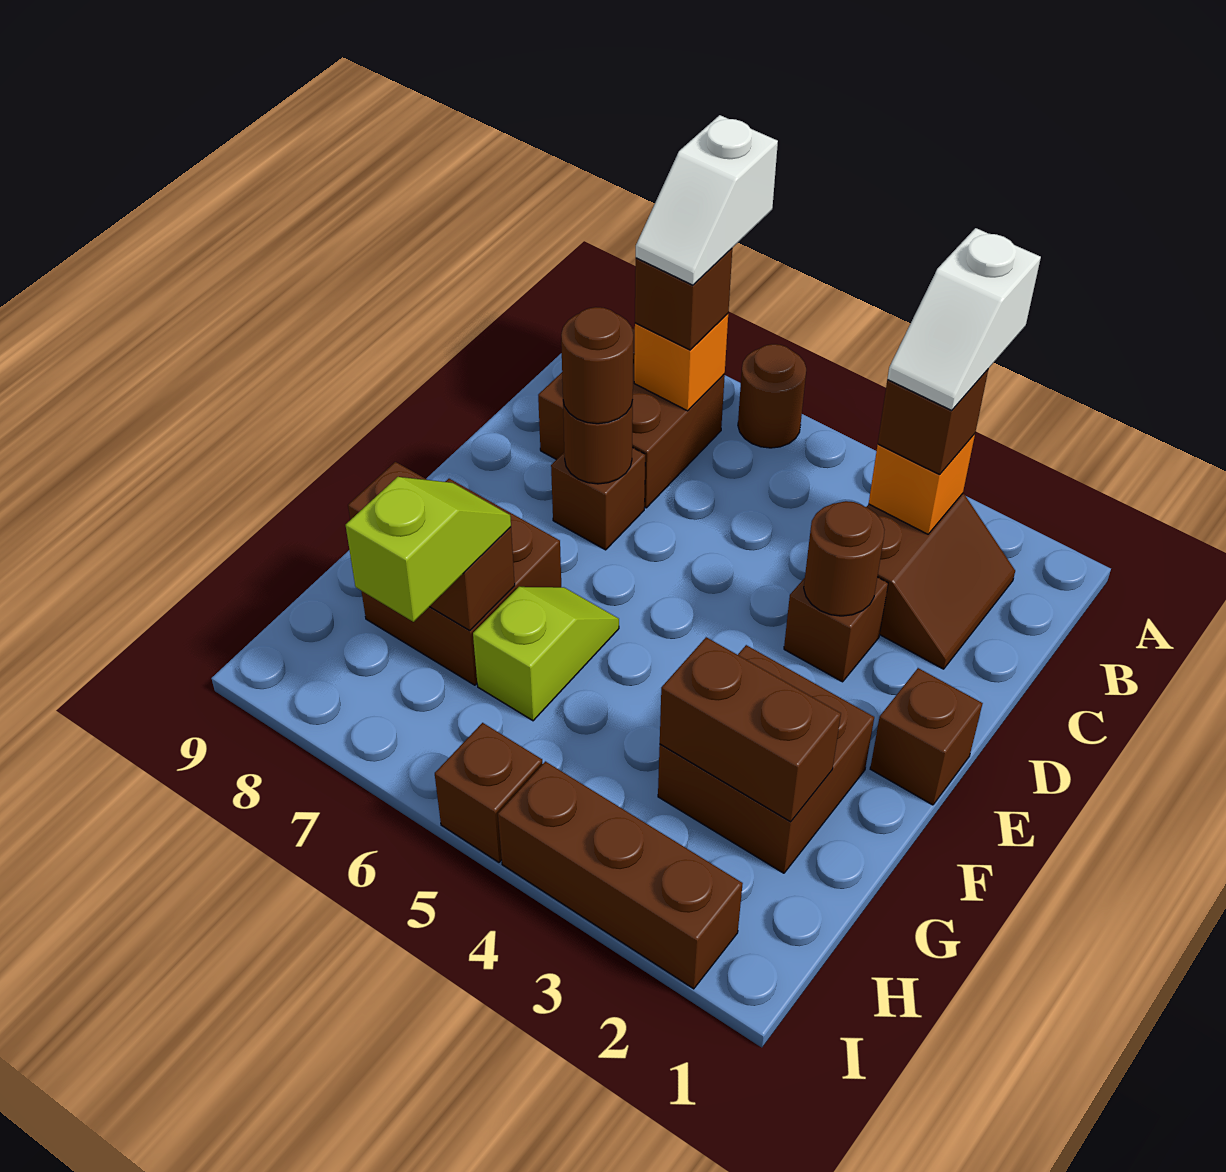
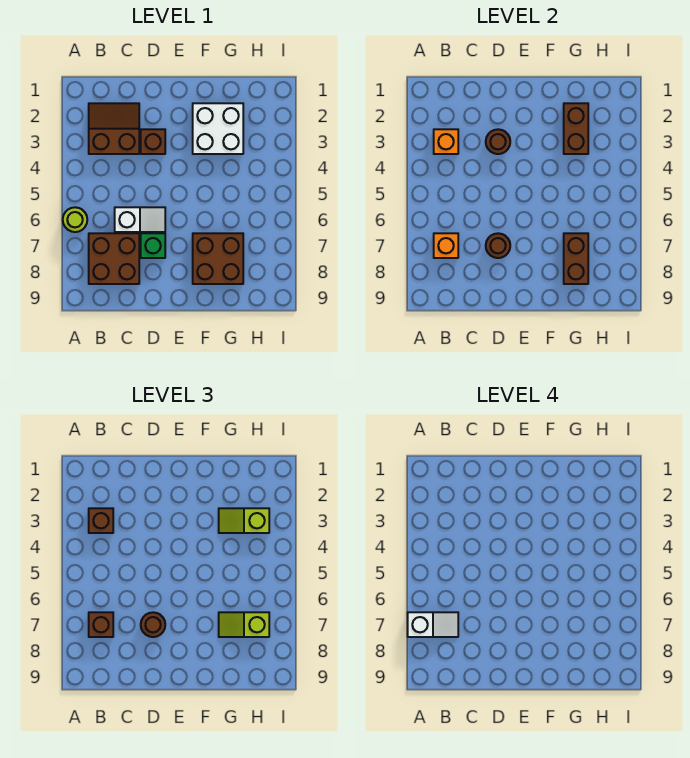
white 1x2 slope [887,228,1041,411] -> white 1x2 slope moved to [115,207,165,232]
brown 1x1 round brick [738,344,806,448] -> lime 1x1 round brick [63,207,87,232]
brown 1x1 brick [551,447,645,550] -> green 1x1 brick [141,233,165,258]
brown 1x1 brick [870,668,983,805] -> none
brown 2x2 brick [658,645,874,873] -> white 2x2 brick [193,103,243,154]
lime 1x2 slope [473,587,619,721] -> lime 1x2 slope moved to [219,508,269,533]
brown 1x3 brick [498,761,743,989] -> none
brown 1x1 brick [435,723,542,862] -> none

